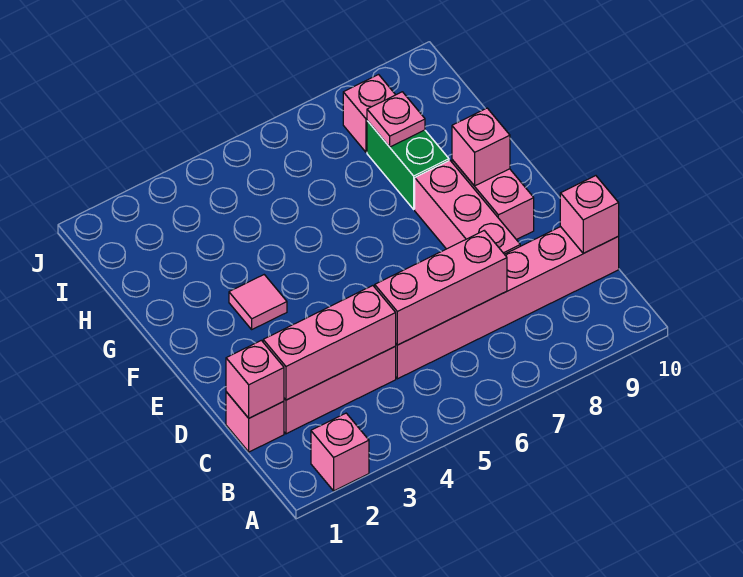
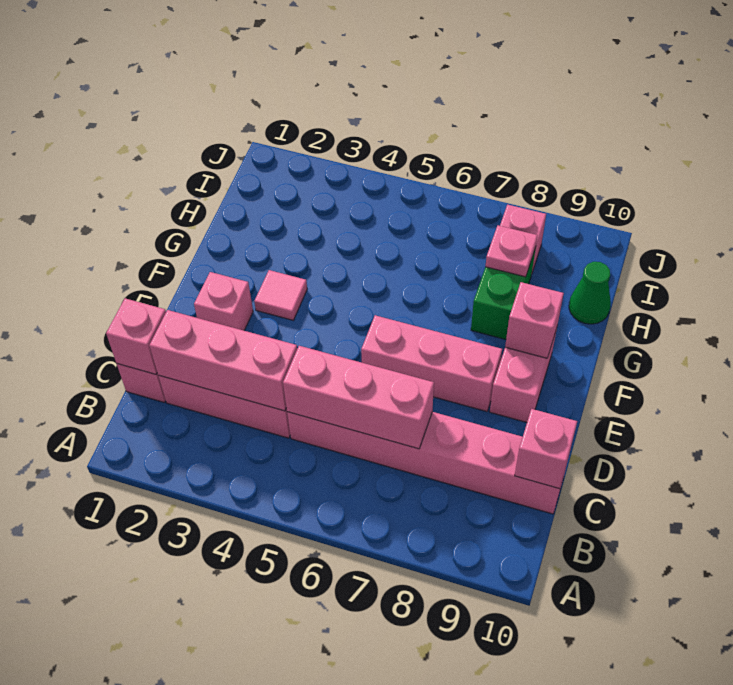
pink 1x1 brick [311,413,369,491] -> pink 1x1 brick moved to [194,272,253,330]
pink 1x3 brick [415,160,520,254] -> pink 1x3 brick turned to [361,315,502,412]
none -> green 1x1 cone [569,262,611,324]

